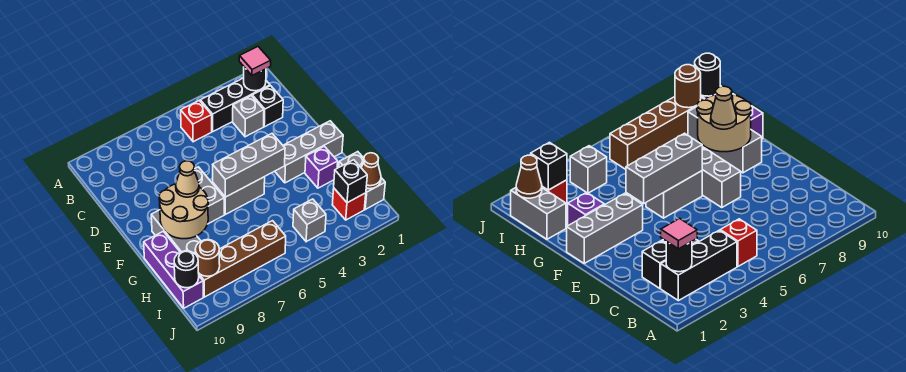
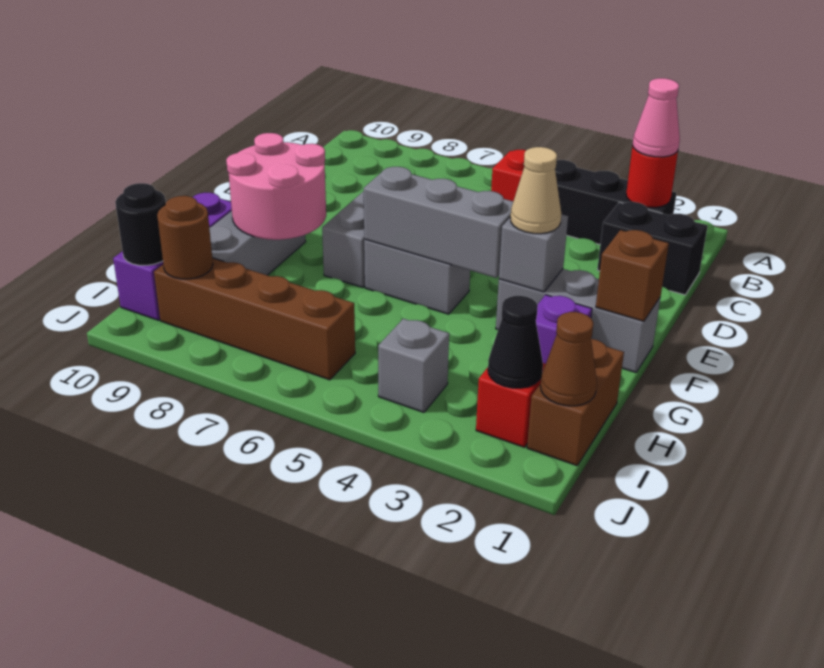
black 1x1 round brick [244,67,266,91] -> red 1x1 round brick [626,145,678,208]
pink 1x1 tile [239,47,271,75] -> pink 1x1 cone [633,78,680,157]
black 1x1 brick [252,86,283,127] -> black 1x2 brick [597,202,708,295]
grey 1x1 brick [233,96,264,137] -> grey 1x1 brick moved to [499,214,568,292]
none -> brown 1x1 brick [596,230,669,321]
tan 2x2 round brick [159,184,208,239] -> pink 2x2 round brick [226,133,326,240]
tan 1x1 cone [176,161,199,197] -> tan 1x1 cone moved to [511,147,561,234]
grey 1x2 brick [339,152,385,209] -> brown 1x2 brick [527,339,624,466]
black 1x1 brick [334,160,367,203] -> black 1x1 cone [488,296,543,388]

